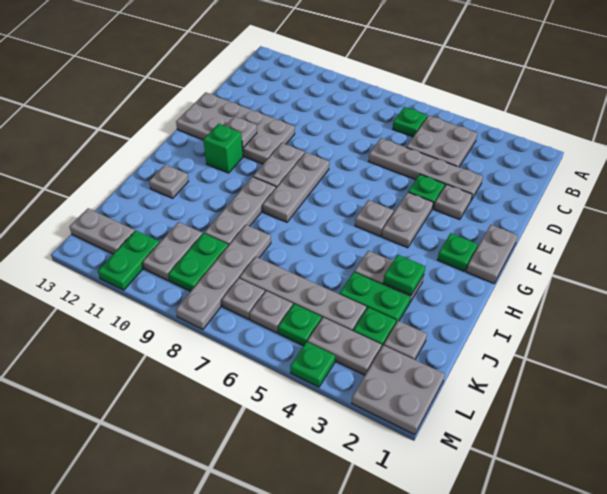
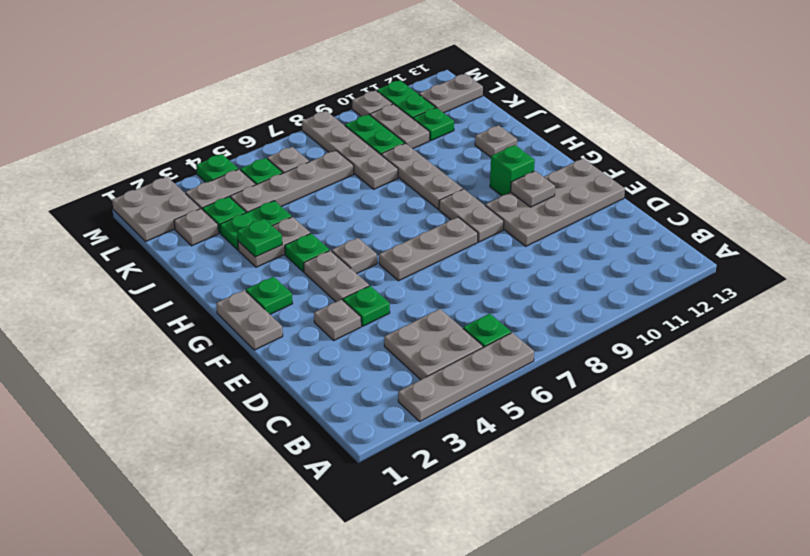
grey 1x4 plate [369,138,483,200] -> grey 1x4 plate moved to [398,333,534,421]
grey 1x3 plate [263,152,329,222] -> grey 1x3 plate turned to [379,217,478,281]
none -> green 1x1 plate [285,233,329,272]
none -> green 1x1 plate [413,108,454,141]
grey 1x1 plate [222,278,265,319] -> grey 1x1 plate moved to [352,90,393,116]

